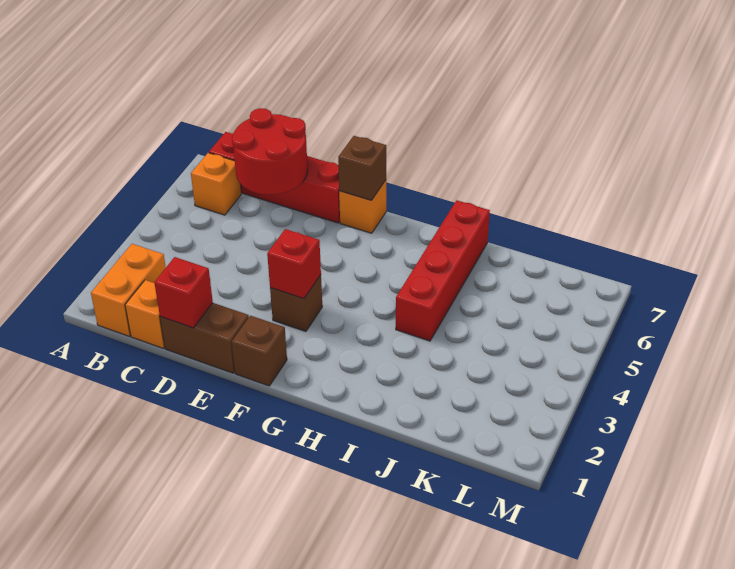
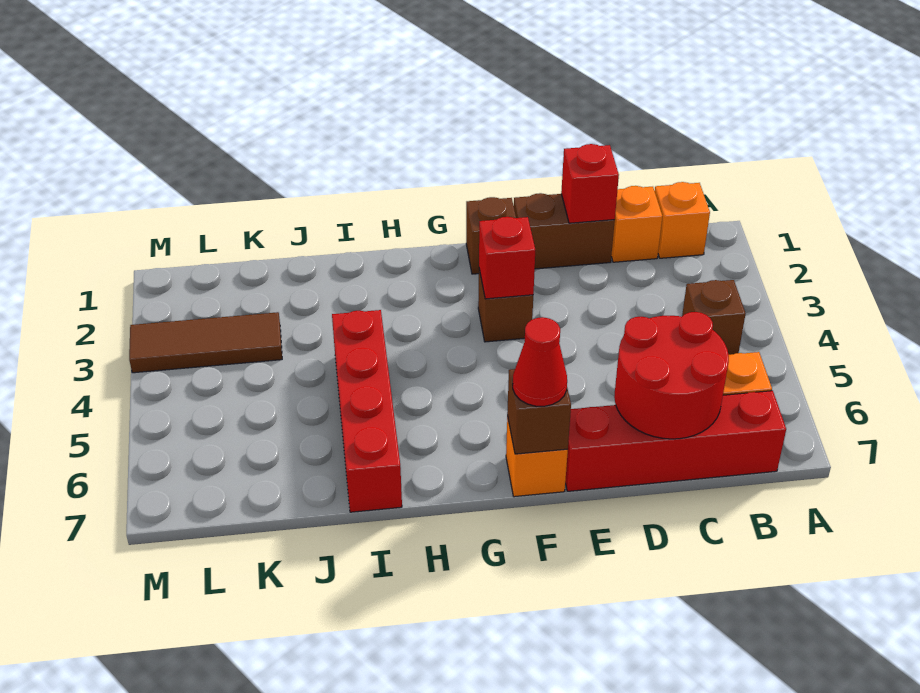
orange 1x2 brick [91,244,166,336] -> orange 1x1 brick [655,182,710,258]
none -> brown 1x1 brick [682,280,746,355]
none -> red 1x1 cone [513,317,567,406]
none -> brown 1x3 tile [129,312,282,373]

